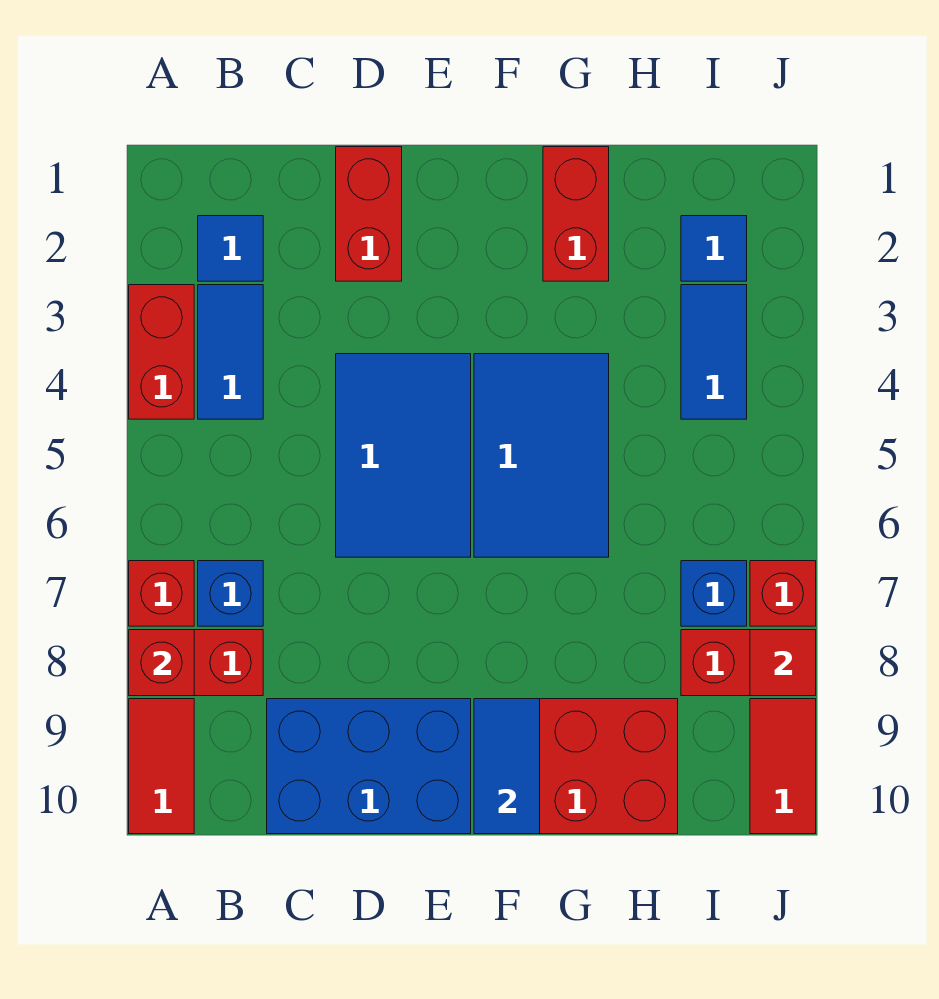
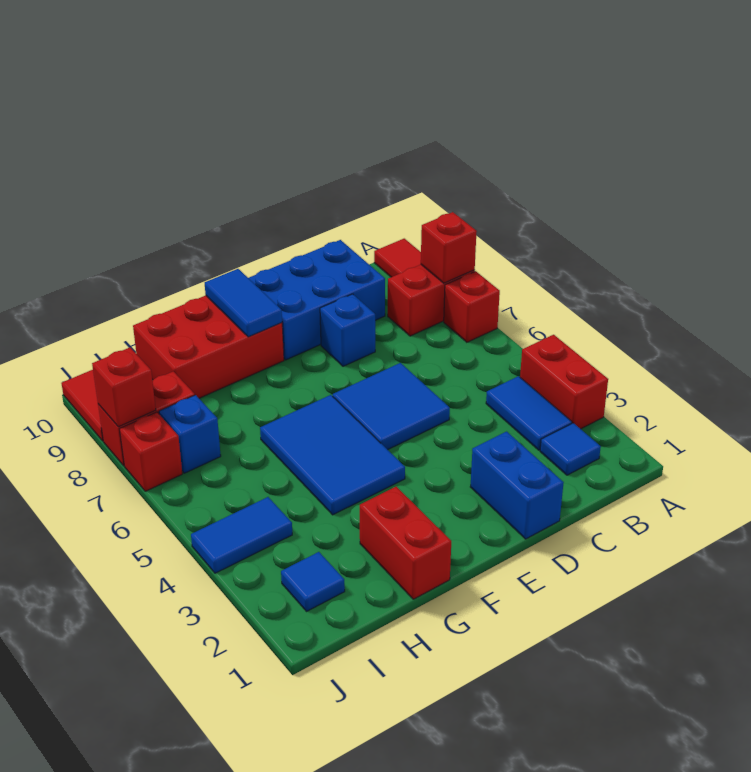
blue 1x1 brick [198,561,263,626] -> blue 1x1 brick moved to [320,294,375,366]
red 1x2 brick [336,147,402,281] -> blue 1x2 brick [470,432,564,539]
blue 2x3 tile [336,354,471,557] -> blue 2x2 tile [333,363,450,450]
blue 1x2 tile [681,285,747,419] -> blue 1x2 tile turned to [191,497,292,573]
red 1x1 tile [750,630,816,696] -> red 1x1 brick [92,348,156,427]

